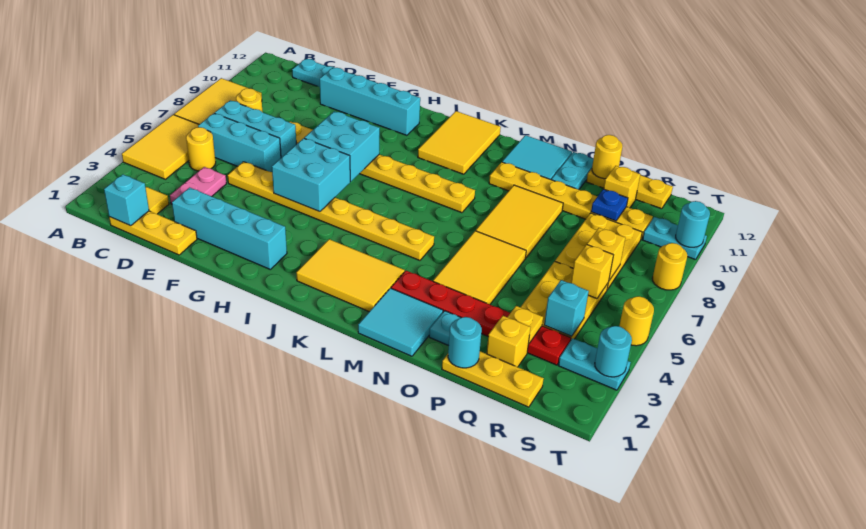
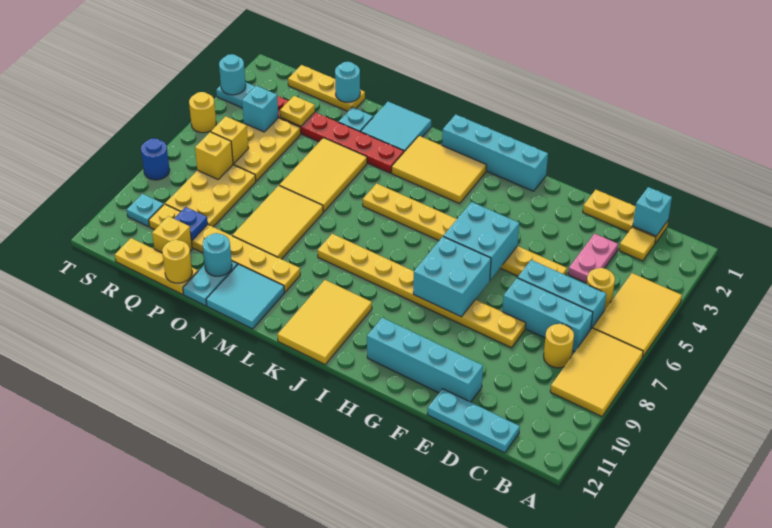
cyan 1x4 brick [172,188,287,270] -> cyan 1x4 brick moved to [442,114,548,191]
yellow 1x1 brick [487,316,530,367] -> none
cyan 1x2 plate [643,217,707,260] -> cyan 1x1 plate [127,194,163,227]
yellow 1x1 round brick [652,243,687,290] -> blue 1x1 round brick [141,138,170,180]
cyan 1x1 round brick [676,201,710,247] -> cyan 1x1 round brick moved to [203,233,232,276]

